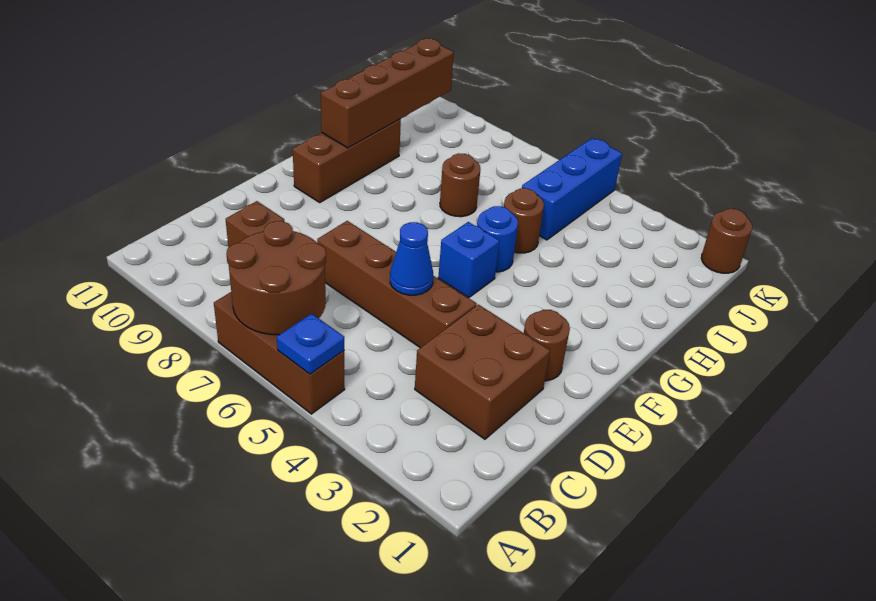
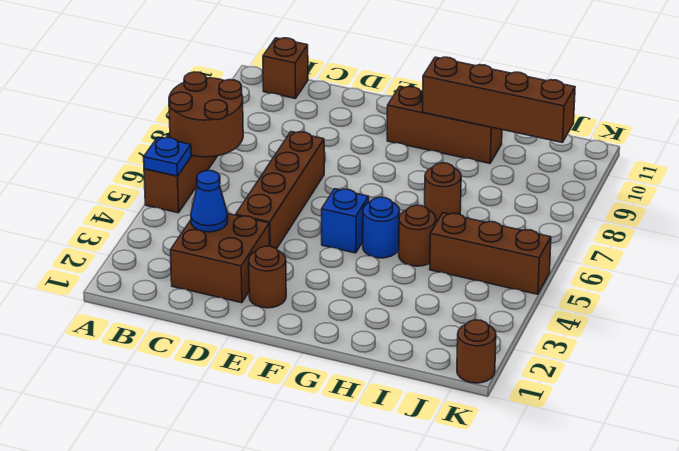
brown 1x1 brick [226,201,284,248] -> brown 1x1 brick moved to [263,38,308,99]
blue 1x1 cone [390,222,433,295] -> blue 1x1 cone moved to [191,171,228,232]
blue 1x3 brick [522,138,622,240] -> brown 1x3 brick [430,213,551,294]

